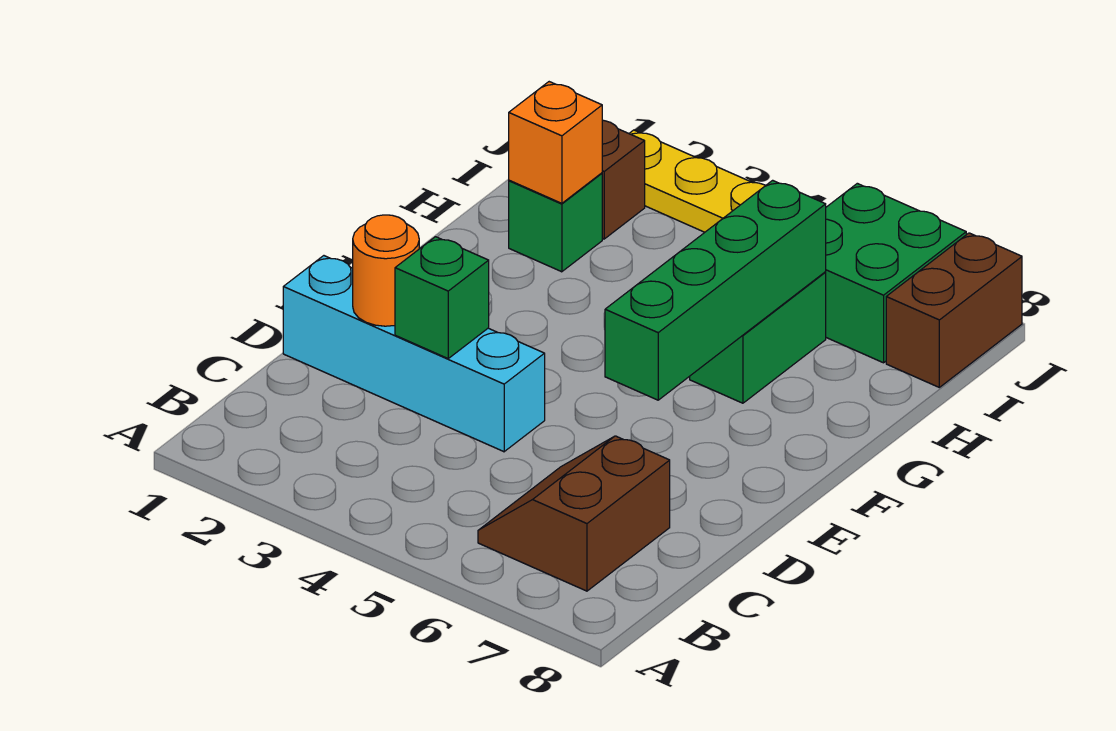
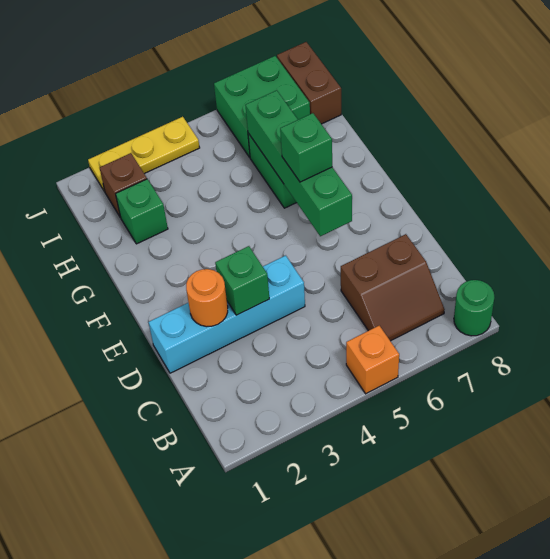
none -> green 1x1 round brick [454,280,495,336]
brown 2x2 slope [478,436,670,591] -> brown 2x2 slope turned to [341,234,445,341]
none -> green 1x1 brick [280,113,332,182]
orange 1x1 brick [509,82,602,203] -> orange 1x1 brick moved to [346,326,399,394]

